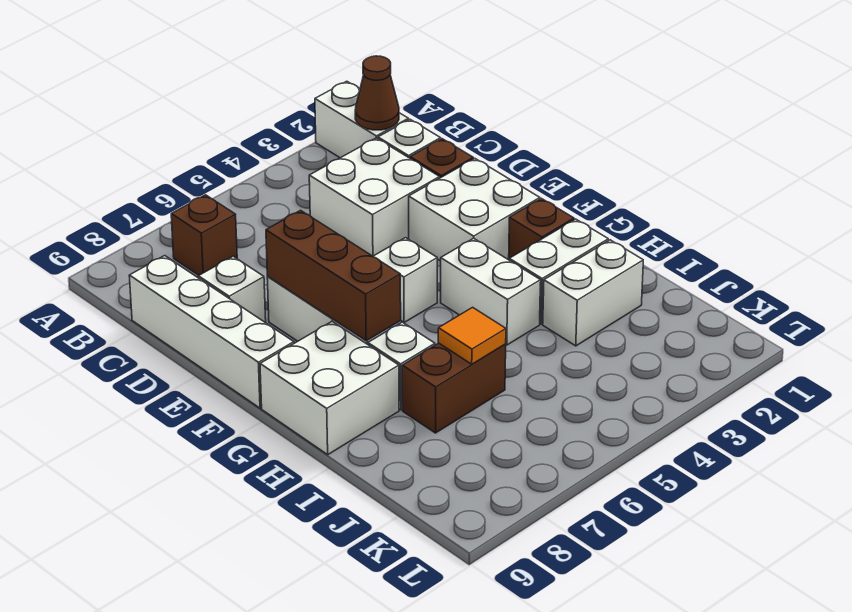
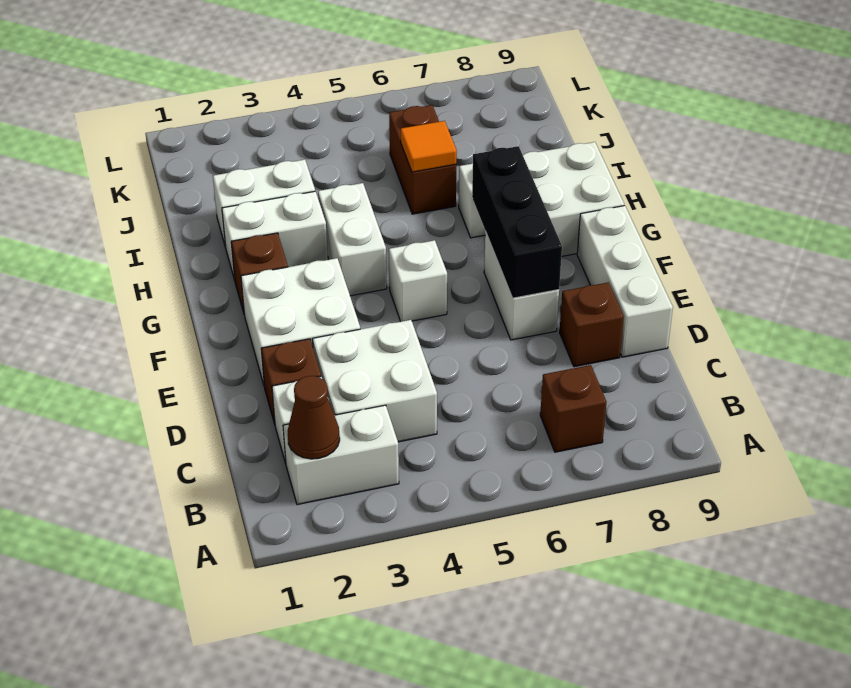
white 1x2 brick [315,81,408,158] -> white 1x2 brick turned to [283,405,399,505]
white 1x4 brick [129,256,294,408] -> white 1x3 brick [577,206,673,357]
white 1x1 brick [198,256,266,322] -> brown 1x1 brick [559,282,624,367]
brown 1x3 brick [266,210,401,341] -> black 1x3 brick [472,146,562,298]
brown 1x2 brick [402,343,506,433] -> brown 1x2 brick turned to [389,105,456,214]

